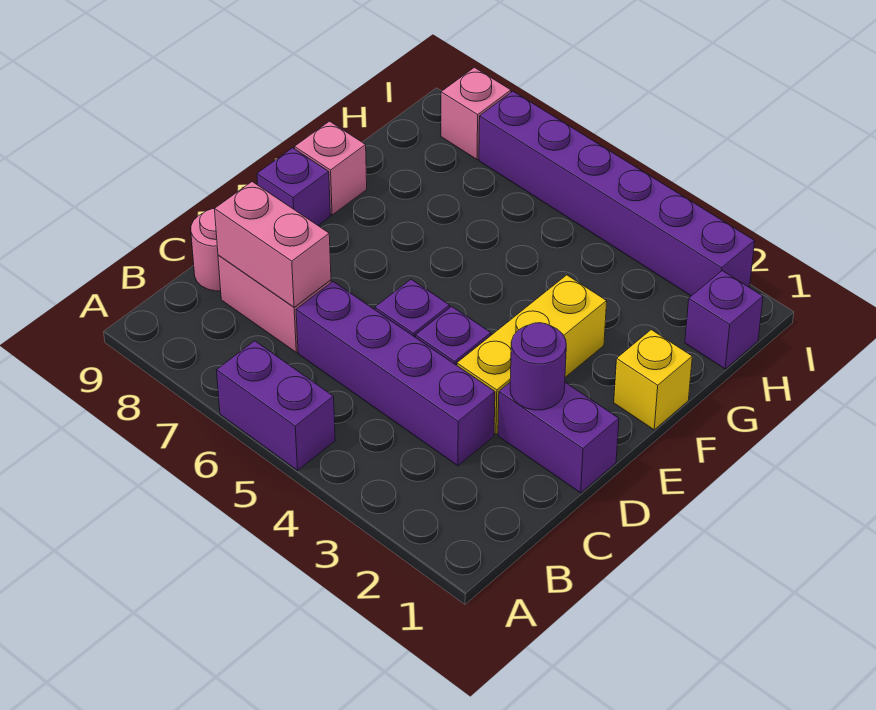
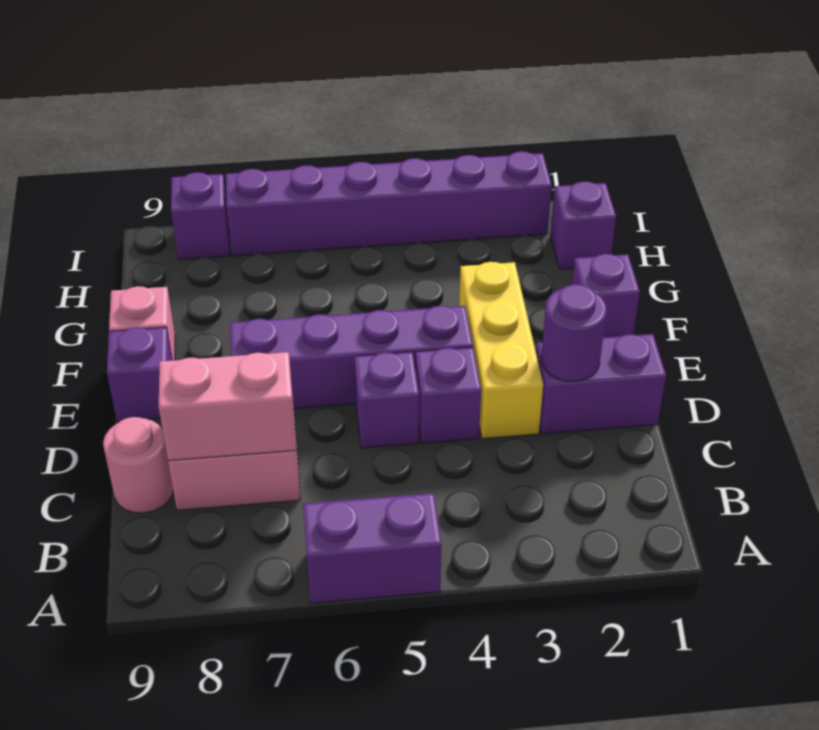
purple 1x4 brick [296,282,495,466] -> purple 1x4 brick moved to [230,306,473,409]
yellow 1x1 brick [614,330,692,430] -> purple 1x1 brick [572,254,640,338]
pink 1x1 brick [441,68,511,160] -> purple 1x1 brick [171,172,230,259]

